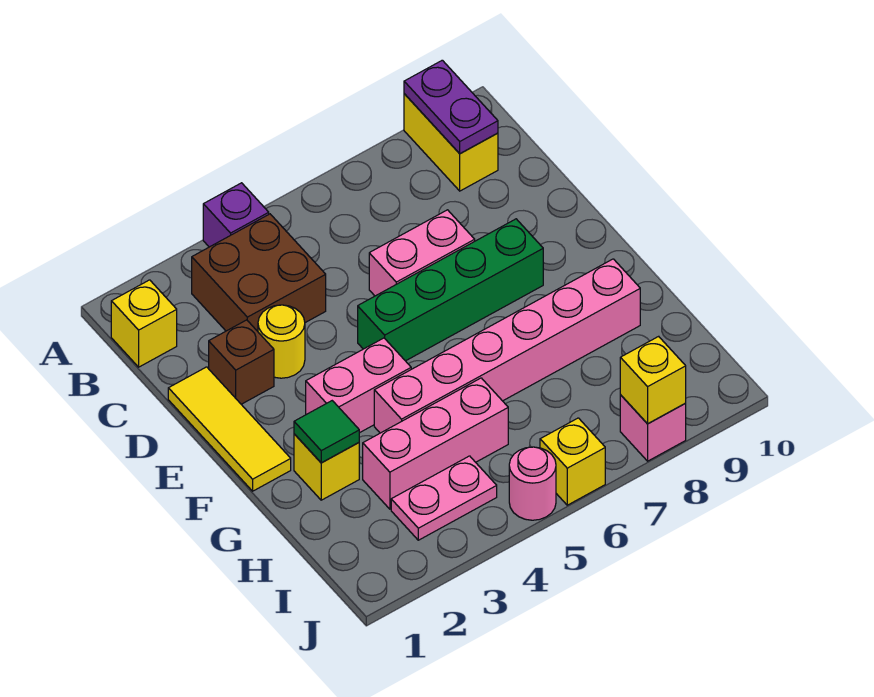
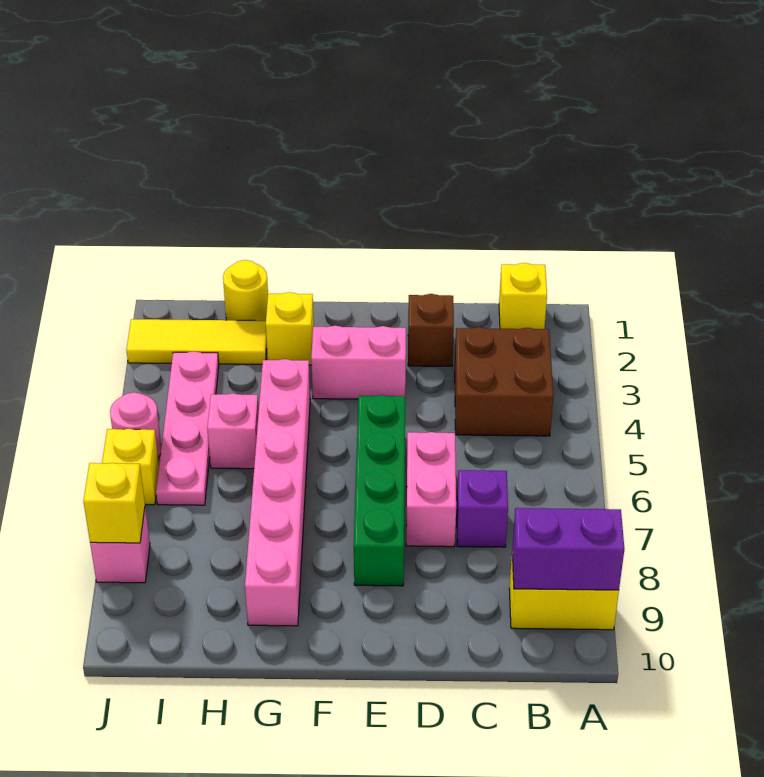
purple 1x1 brick [203,183,269,247] -> purple 1x1 brick moved to [457,470,508,547]
purple 1x2 plate [404,60,498,154] -> purple 1x2 brick [512,508,624,590]
yellow 1x3 tile [168,367,291,491] -> yellow 1x3 tile moved to [126,319,267,364]
yellow 1x1 round brick [258,305,305,378] -> yellow 1x1 round brick moved to [223,260,268,321]
pink 1x2 brick [306,338,411,433] -> pink 1x2 brick turned to [311,326,406,399]
green 1x1 tile [294,401,359,463] -> none
pink 1x3 brick [363,378,508,509] -> pink 1x1 brick [207,393,259,469]
pink 1x2 plate [391,456,497,540] -> pink 1x4 plate [156,351,219,505]

